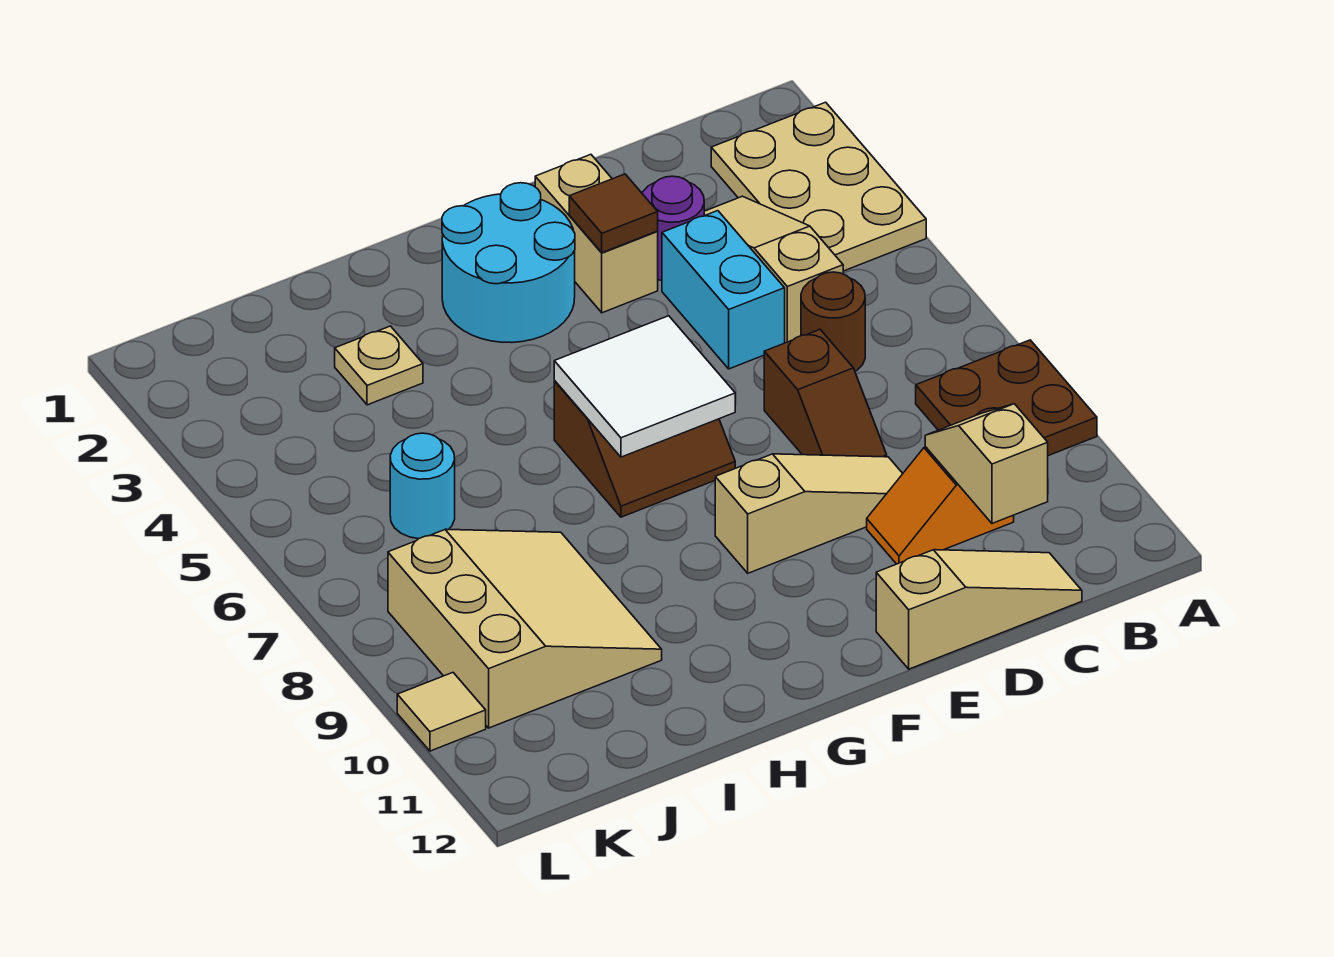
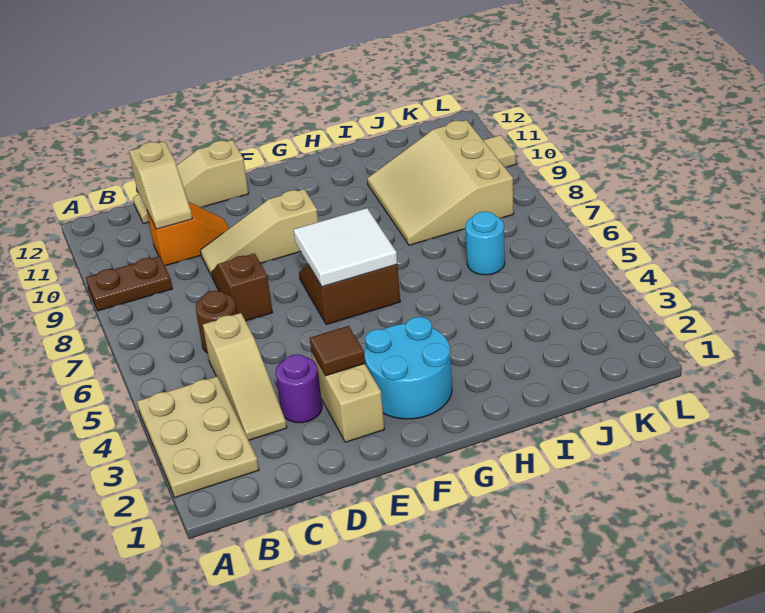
brown 2x2 plate [916,340,1097,456] -> brown 1x2 plate [86,256,172,311]
cyan 1x2 brick [662,211,785,369] -> none
tan 1x1 plate [335,326,423,405] -> none

